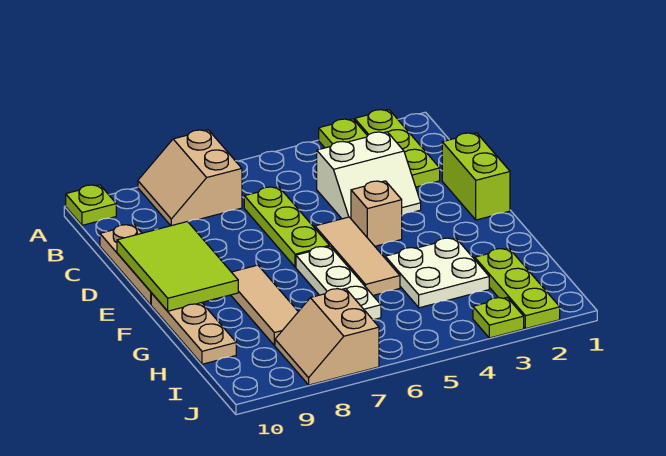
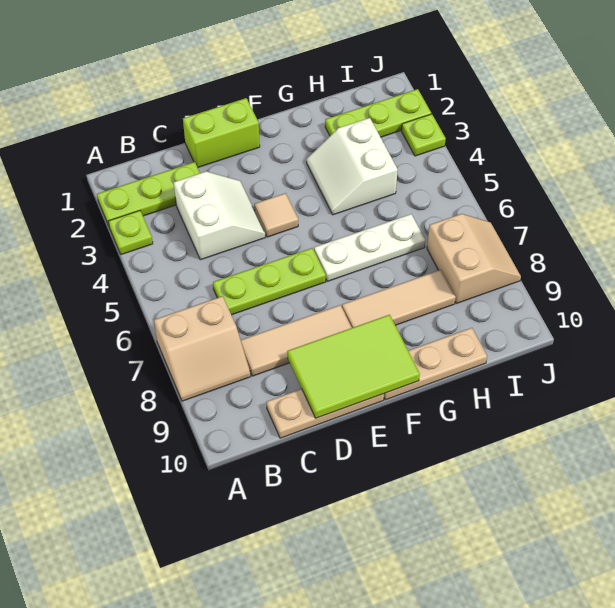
lime 1x1 plate [66,185,116,225] -> none
tan 1x1 brick [351,181,402,246] -> tan 1x1 tile [254,193,298,237]
tan 1x3 tile [315,217,400,295] -> tan 1x3 tile moved to [241,305,352,376]
white 2x2 plate [385,238,489,308] -> white 2x2 slope [307,118,398,215]
tan 2x2 slope [275,289,379,385] -> tan 2x2 slope turned to [427,214,521,303]

